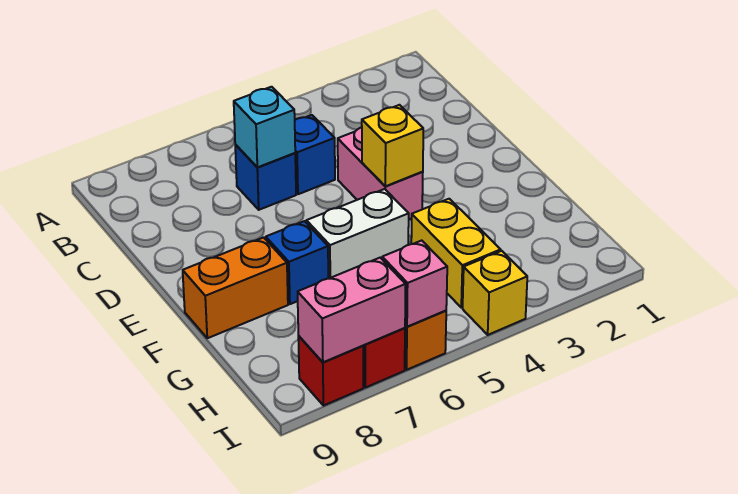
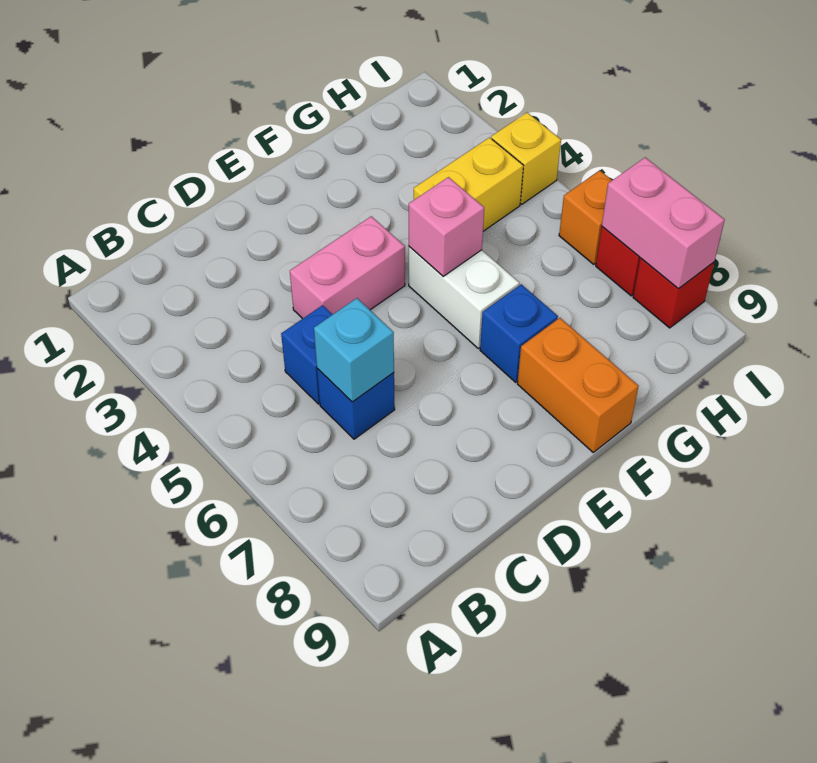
yellow 1x1 brick [362,105,423,186] -> none
pink 1x1 brick [382,240,447,327] -> pink 1x1 brick moved to [409,177,484,276]

